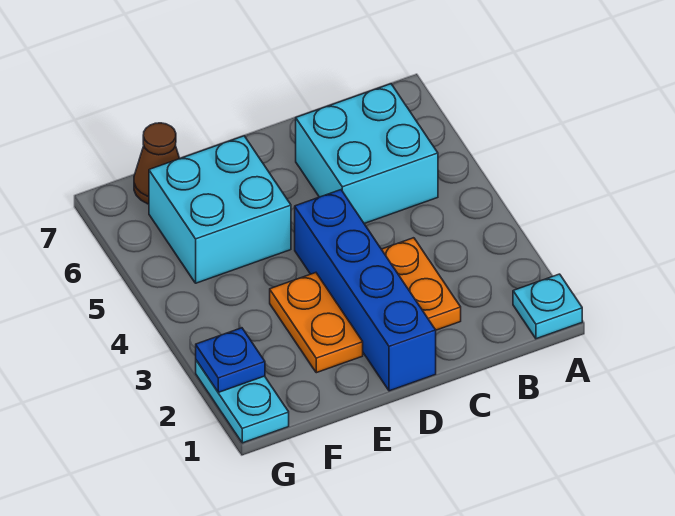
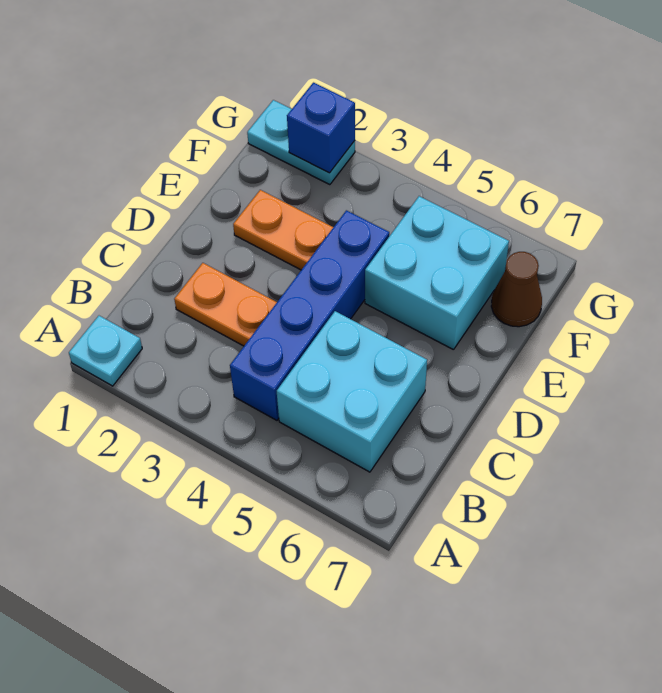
blue 1x4 brick [295,190,436,391] -> blue 1x4 brick turned to [230,210,389,420]
blue 1x1 plate [196,328,265,392] -> blue 1x1 brick [287,83,355,173]

